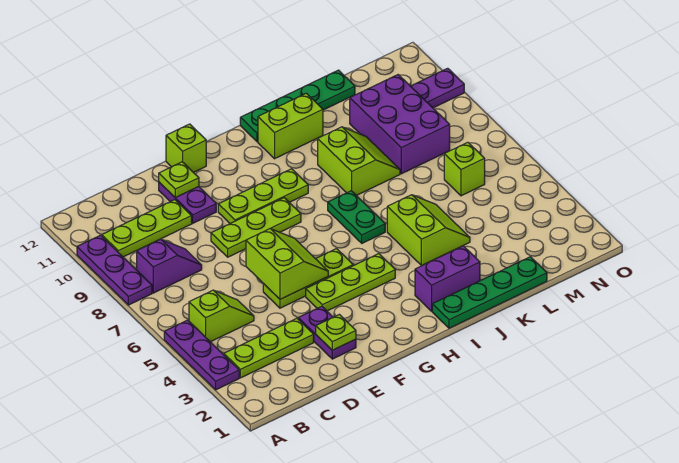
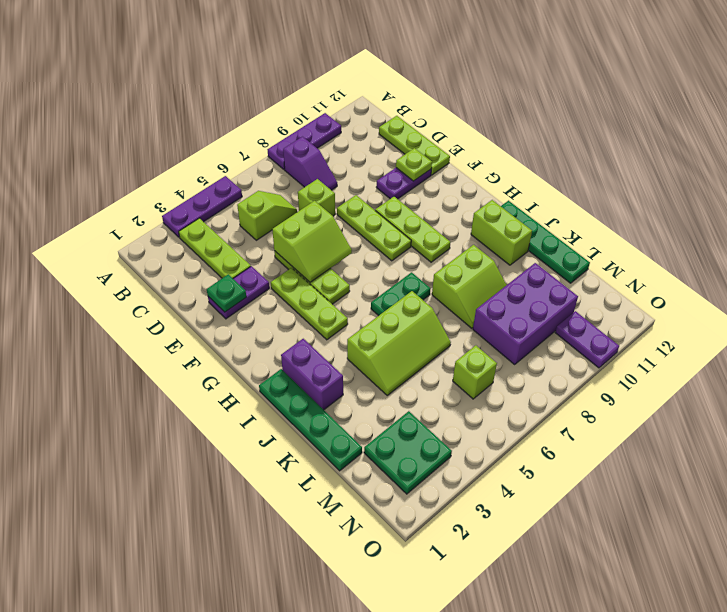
lime 1x2 slope [189,290,254,342] -> lime 1x2 slope turned to [237,191,297,240]
lime 1x3 plate [102,200,192,257] -> lime 1x3 plate moved to [379,116,450,175]
lime 1x1 plate [316,314,356,350] -> green 1x1 plate [207,274,246,312]
lime 1x1 brick [166,124,206,173] -> lime 1x1 brick moved to [298,179,335,216]
lime 2x2 slope [387,195,470,266] -> lime 2x3 slope [347,291,451,395]
none -> green 2x2 plate [364,411,452,494]

